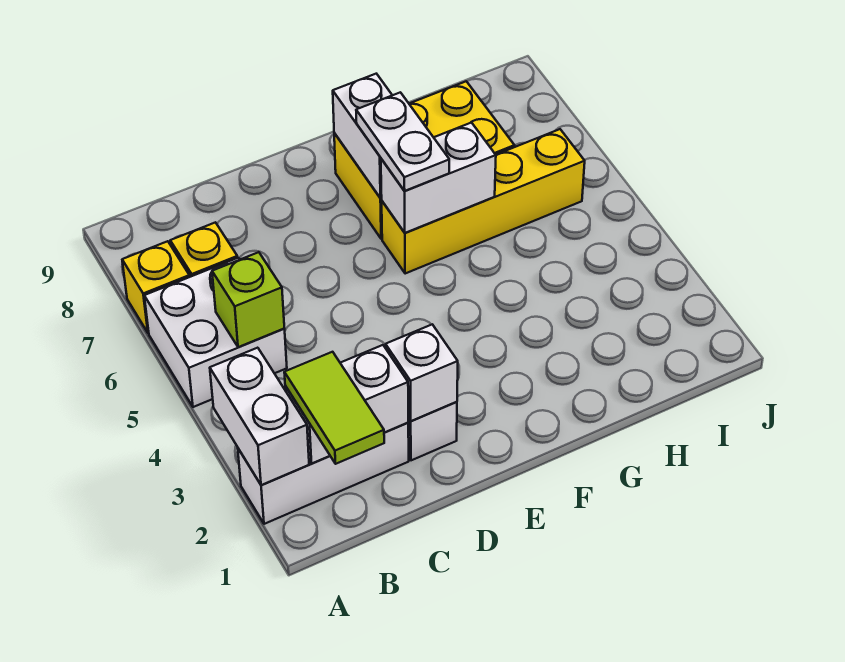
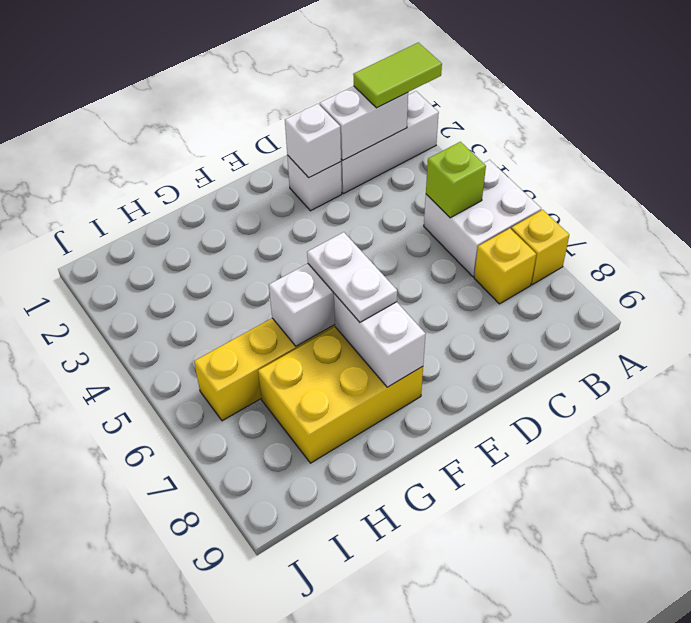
white 1x2 brick [210,348,309,485] -> none
lime 1x2 tile [284,352,384,464] -> lime 1x2 tile turned to [353,43,442,108]

